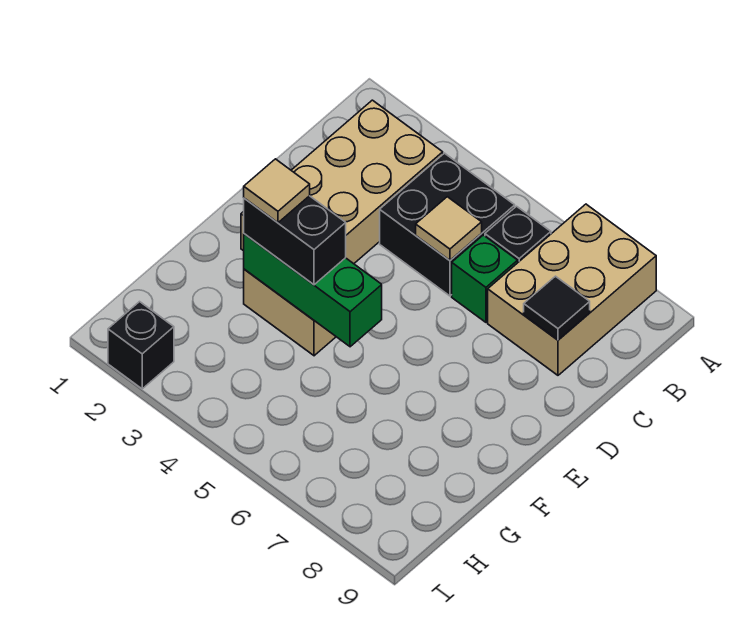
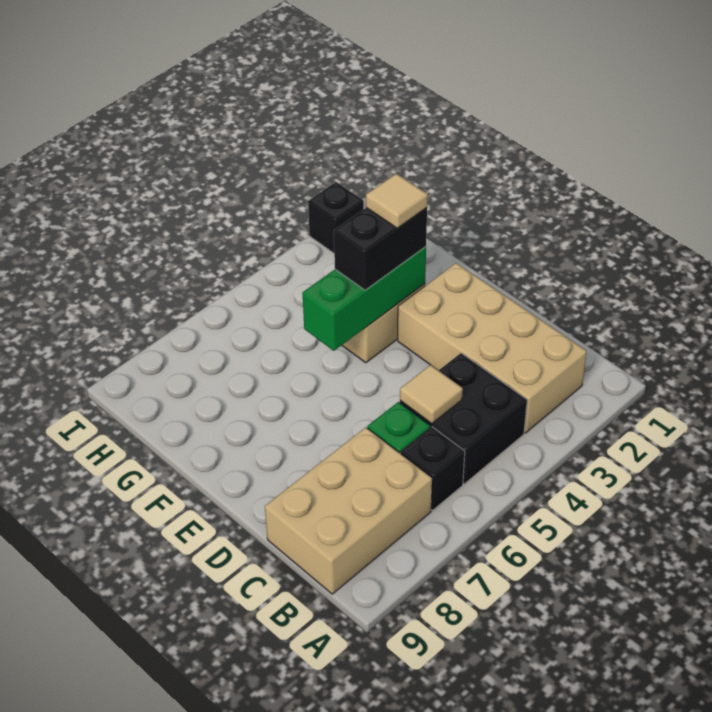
tan 2x3 brick [488,204,656,375] -> tan 2x3 brick turned to [265,427,432,594]
black 1x1 tile [524,276,590,340] -> none

